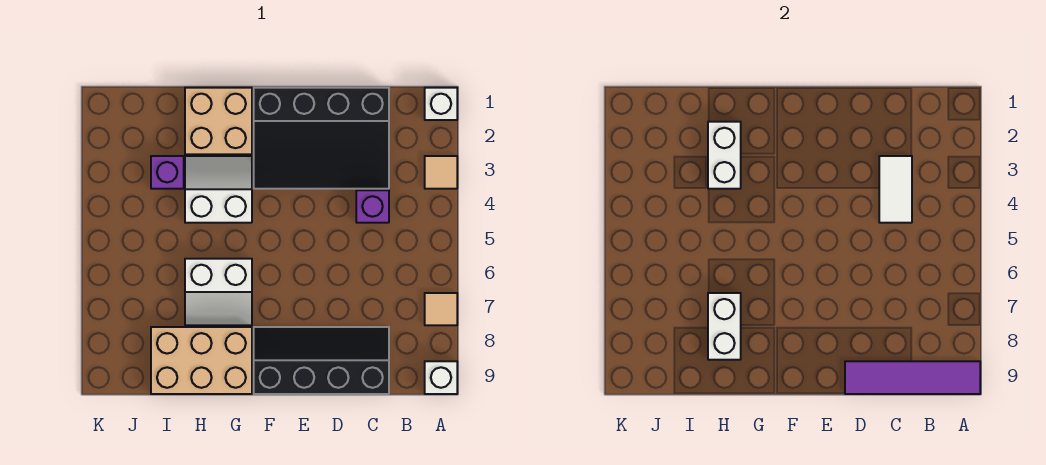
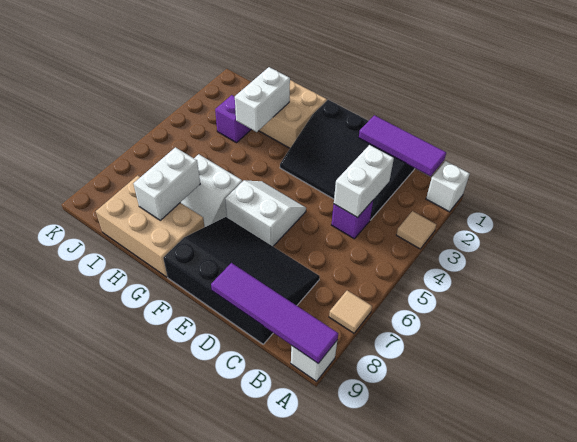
none -> purple 1x3 tile [359,115,446,176]
white 1x2 tile [879,156,912,223] -> white 1x2 brick [334,145,394,218]
black 2x4 slope [254,327,389,394] -> black 3x4 slope [163,217,320,344]
white 2x2 slope [185,156,252,223] -> white 2x2 slope moved to [225,180,306,246]

